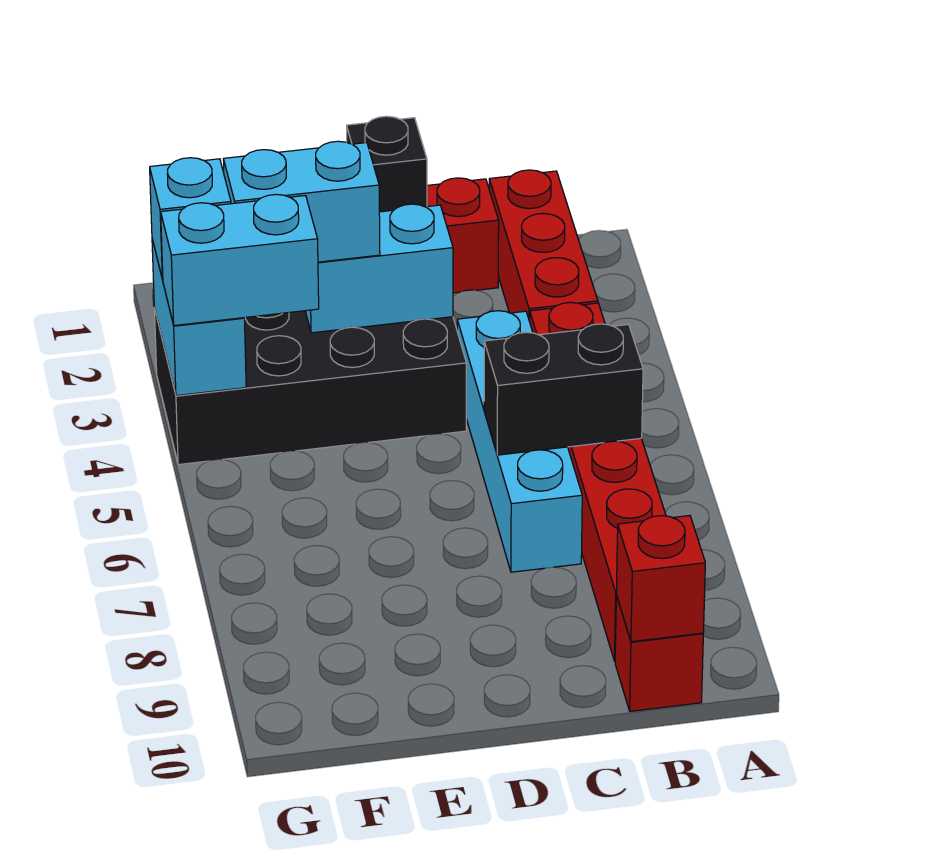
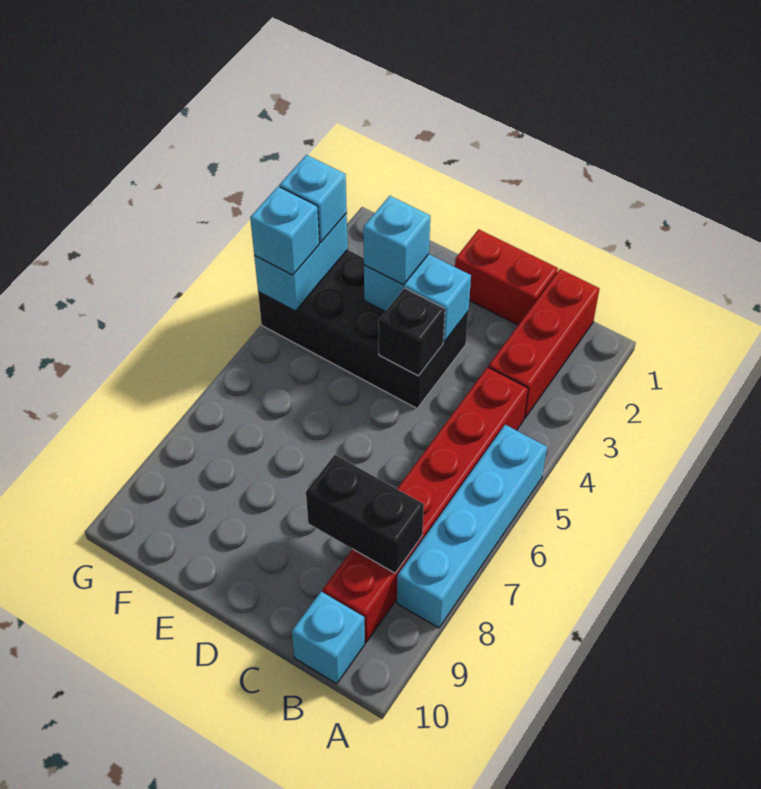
black 1x2 brick [484,324,643,455] -> black 1x2 brick moved to [306,455,424,573]
red 1x1 brick [615,595,703,711] -> cyan 1x1 brick [292,592,365,684]
red 1x1 brick [616,516,705,642] -> none
cyan 1x4 brick [457,311,582,572] -> cyan 1x4 brick moved to [397,425,547,628]
black 1x1 brick [347,116,427,212] -> black 1x1 brick moved to [379,288,445,376]
cyan 1x2 brick [223,141,380,262] -> cyan 1x1 brick [363,196,430,285]
cyan 1x2 brick [161,194,319,326] -> cyan 1x1 brick [250,186,319,275]

